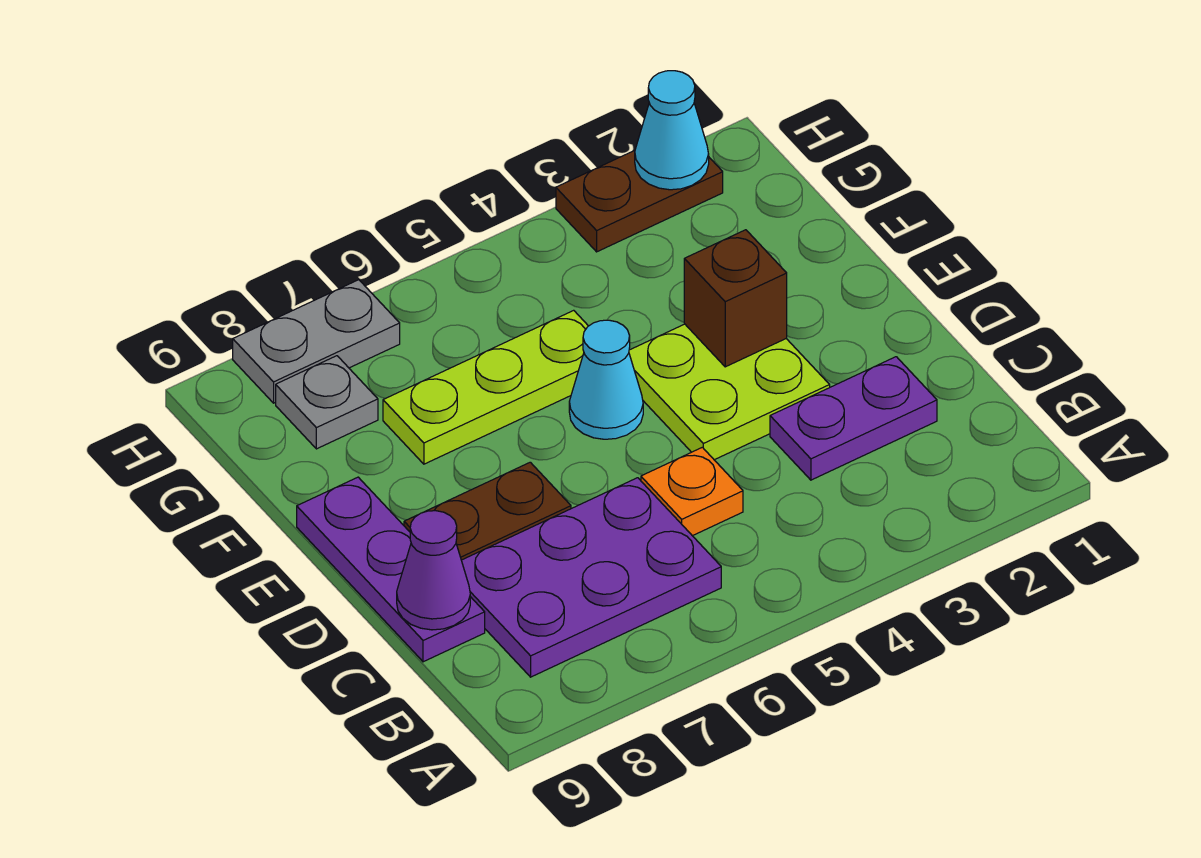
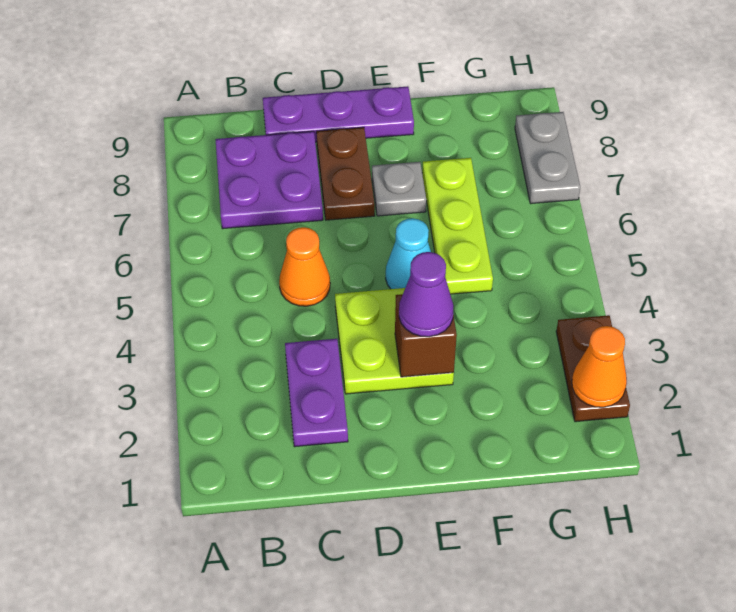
purple 2x3 plate [461,478,721,677] -> purple 2x2 plate [215,131,323,229]
orange 1x1 plate [641,447,743,536] -> orange 1x1 cone [279,227,330,306]
purple 1x1 cone [397,511,470,630] -> purple 1x1 cone moved to [399,252,454,337]
grey 1x1 plate [276,356,378,449] -> grey 1x1 plate moved to [372,162,426,216]
cyan 1x1 cone [635,71,709,190] -> orange 1x1 cone [572,326,627,407]

